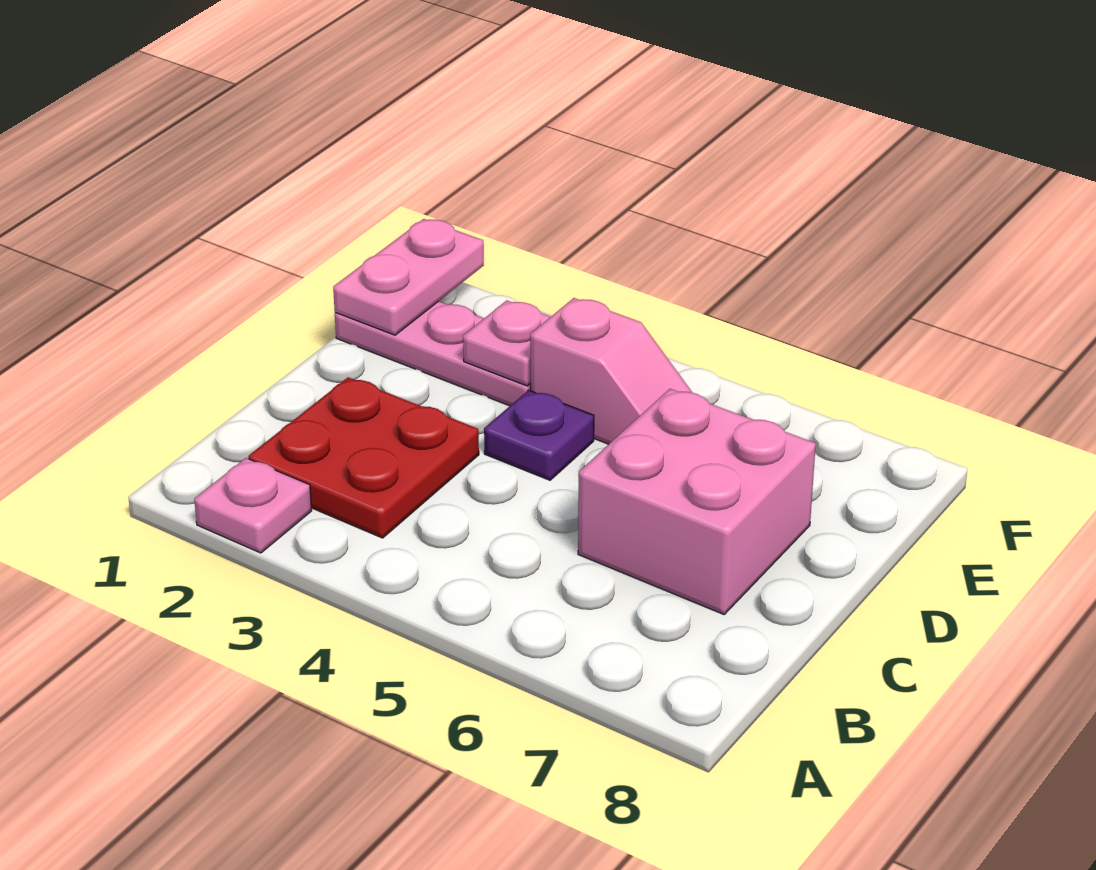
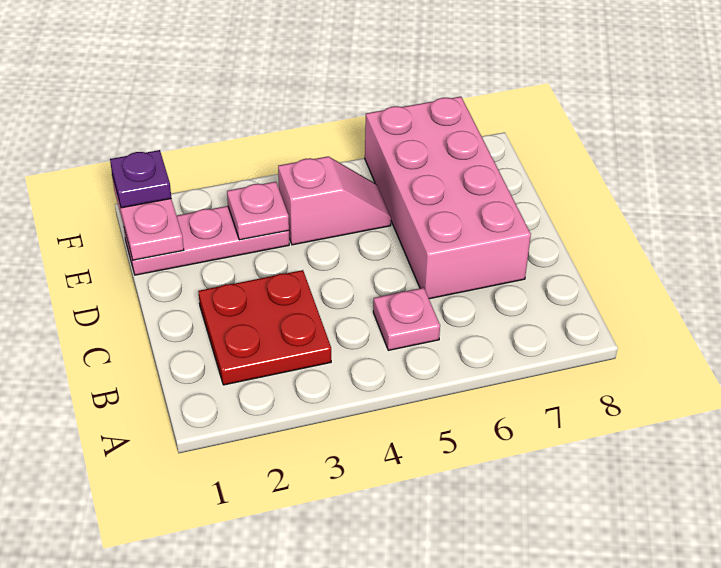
pink 1x1 plate [194,458,312,553] -> pink 1x1 plate moved to [373,288,440,350]
pink 2x2 brick [578,389,816,614] -> pink 2x4 brick [365,97,531,299]
purple 1x1 plate [484,390,594,480] -> purple 1x1 plate moved to [110,150,171,208]

